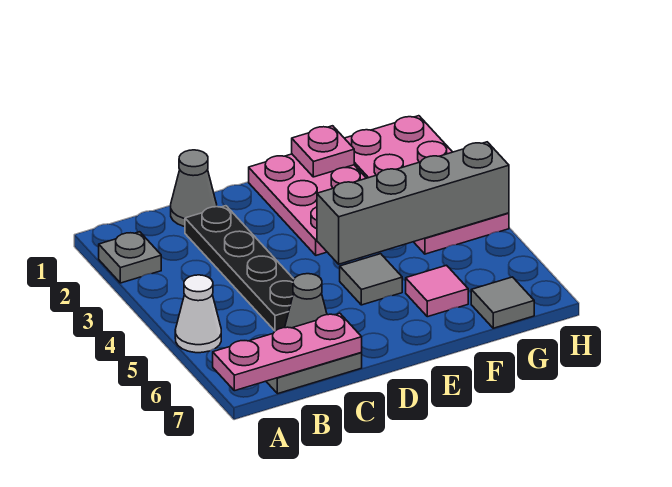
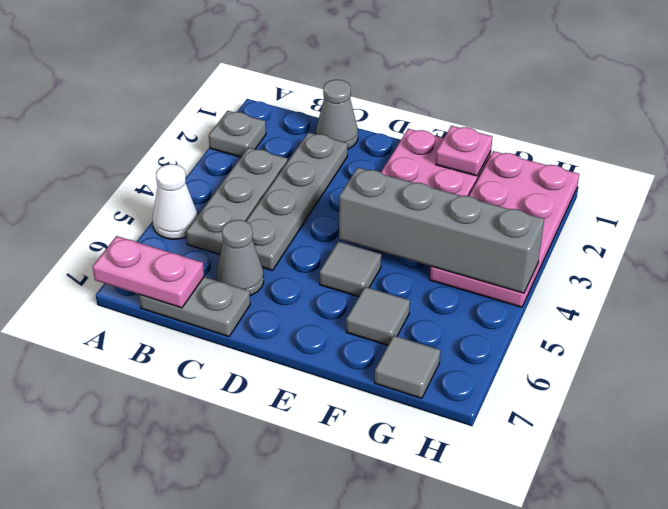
pink 1x3 plate [213,313,362,391] -> pink 1x2 plate [93,236,204,308]
none -> grey 1x3 plate [186,147,288,255]
black 1x4 plate [185,206,294,331] -> grey 1x4 plate [246,132,348,271]
pink 1x1 tile [406,265,468,317] -> grey 1x1 tile [346,287,410,345]

